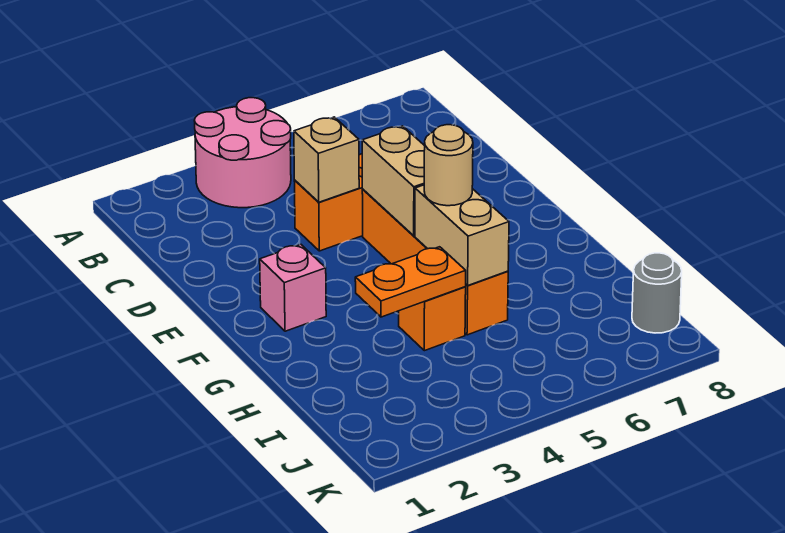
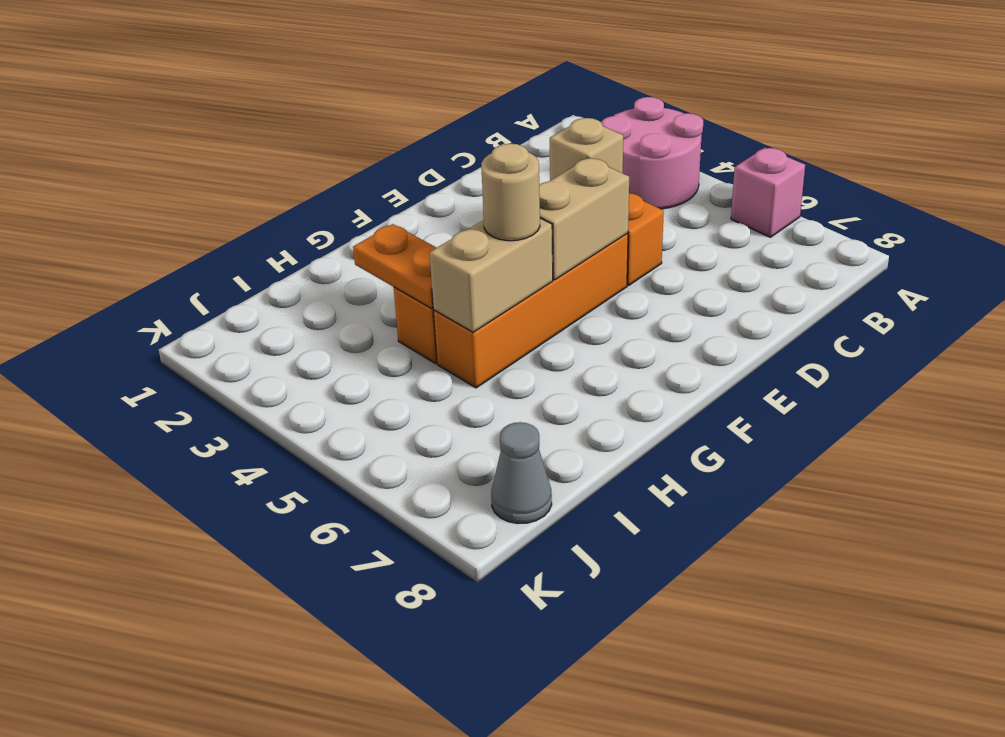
pink 1x1 brick [260,244,326,331] -> pink 1x1 brick moved to [731,148,805,237]
grey 1x1 round brick [632,253,682,333] -> grey 1x1 cone [491,422,552,524]

